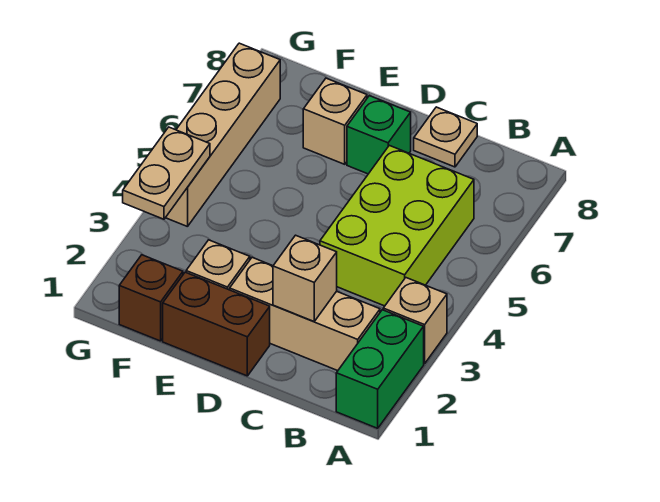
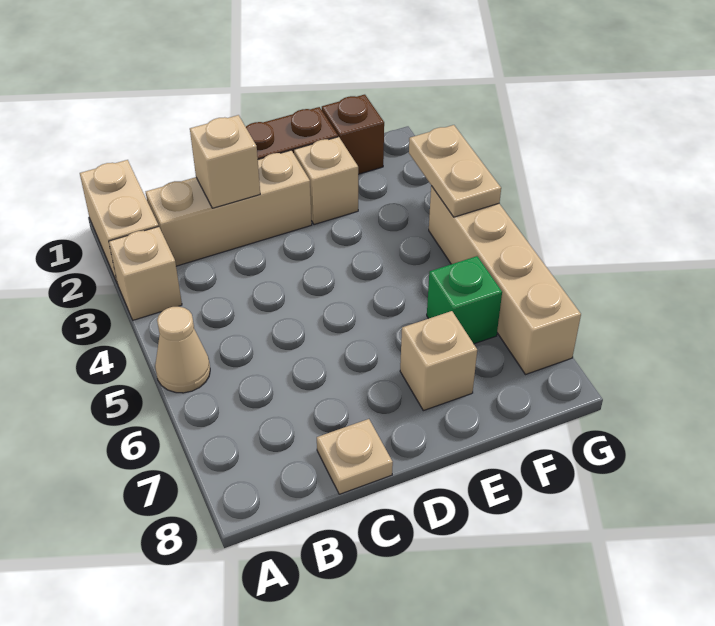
green 1x2 brick [336,310,424,428] -> tan 1x2 brick [80,160,159,282]
none -> tan 1x1 cone [155,306,210,393]
lime 2x3 brick [320,145,474,306] -> none
green 1x1 brick [347,96,411,174] -> green 1x1 brick moved to [427,256,502,344]

